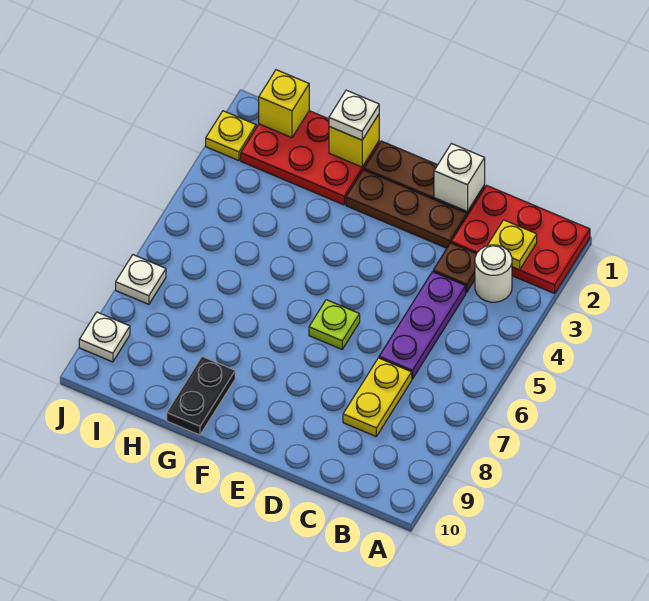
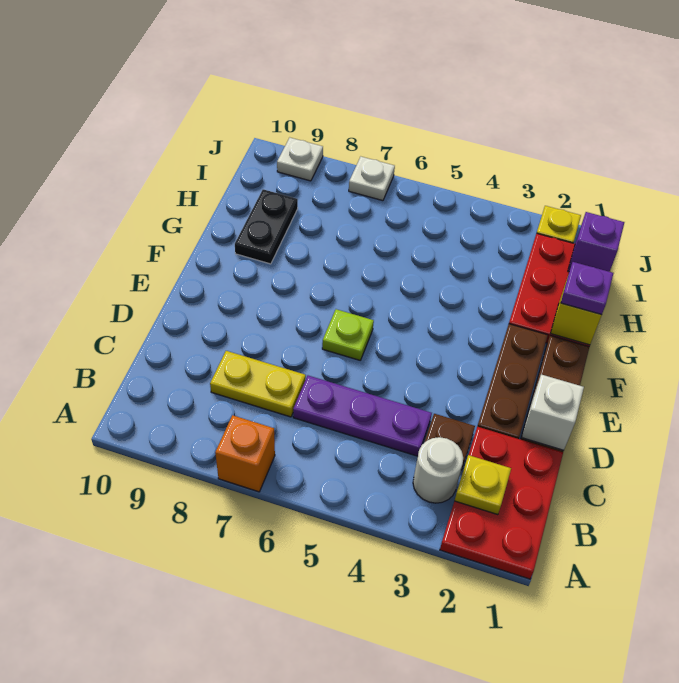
none -> orange 1x1 brick [215,415,275,492]
white 1x1 plate [329,90,379,140] -> purple 1x1 plate [561,262,613,315]
black 1x2 plate [167,357,235,435] -> black 1x2 plate turned to [235,189,298,264]
yellow 1x1 brick [259,70,309,138] -> purple 1x1 brick [568,212,624,272]

